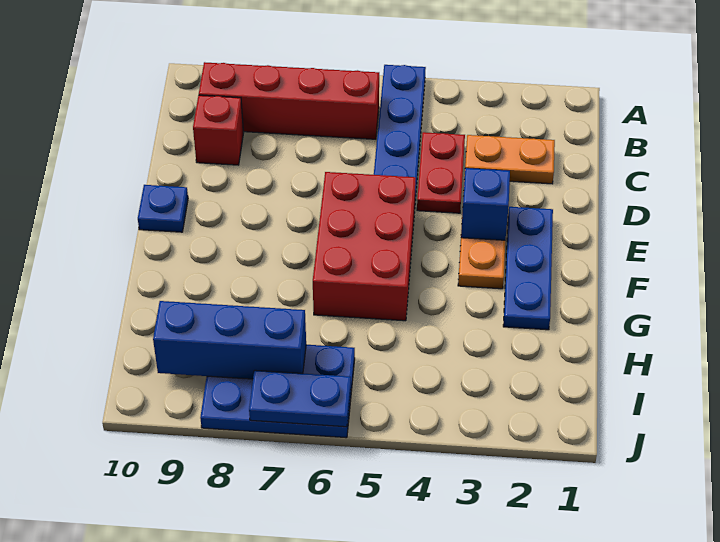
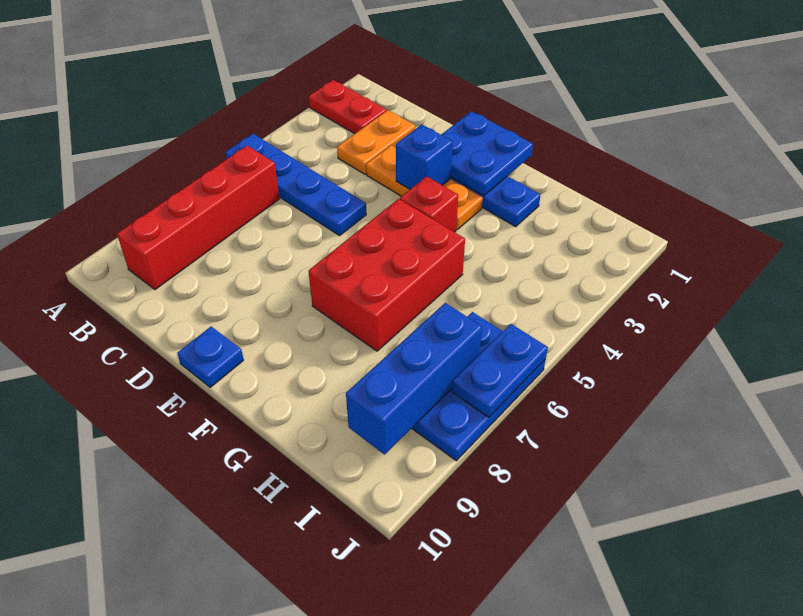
red 1x2 plate [417,132,465,213] -> red 1x2 plate moved to [309,80,387,134]
red 1x1 brick [193,95,243,165] -> red 1x1 brick moved to [400,176,458,232]
none -> blue 2x2 plate [441,111,533,196]
red 2x3 brick [313,172,416,321] -> red 2x3 brick turned to [308,199,465,351]

